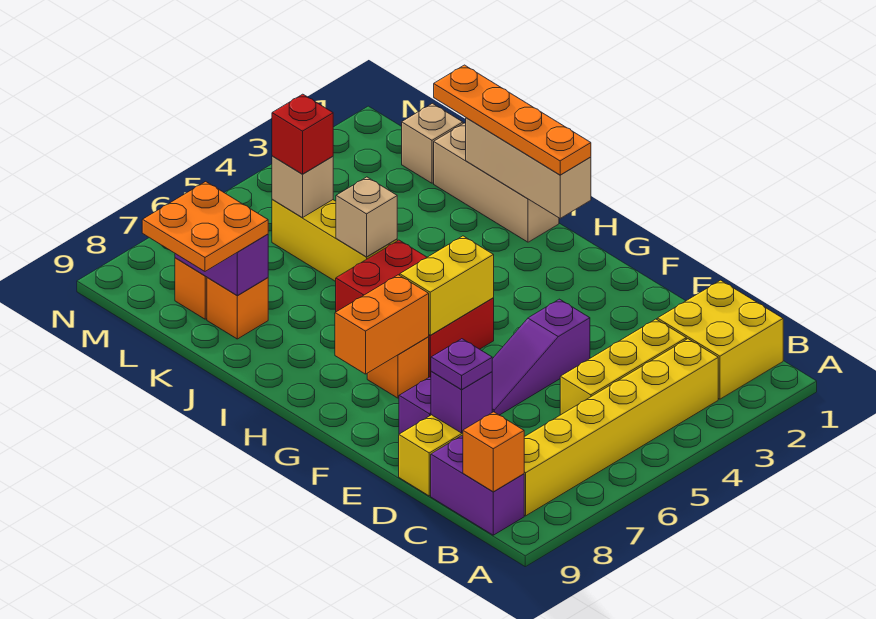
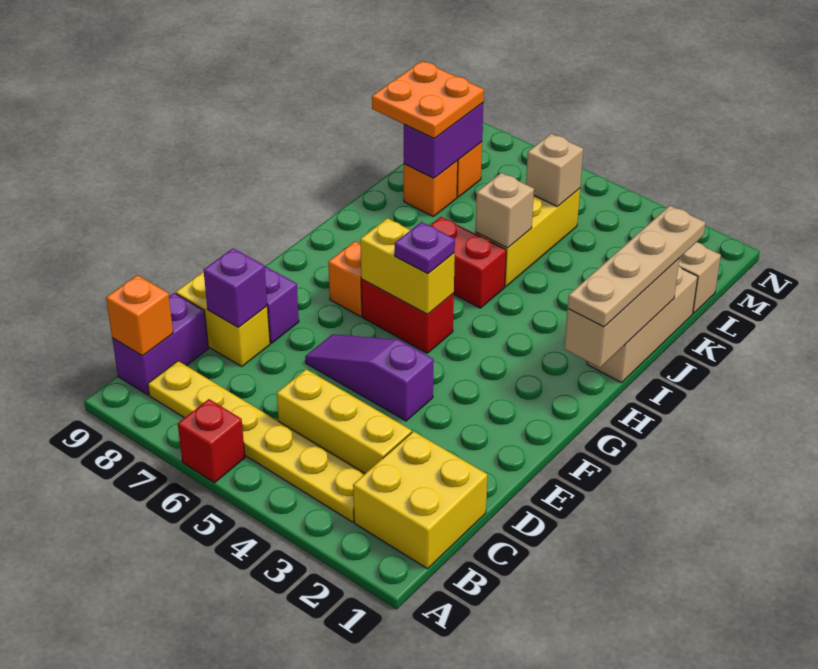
yellow 1x6 brick [524,339,718,516] -> yellow 1x6 plate [148,361,365,522]
purple 1x1 plate [431,339,492,389] -> purple 1x1 plate moved to [395,222,455,274]
orange 1x2 brick [335,275,429,374] -> none
orange 1x4 plate [434,65,591,175] -> tan 1x4 plate [568,206,705,327]
red 1x1 brick [272,94,333,174] -> red 1x1 brick moved to [178,399,245,483]

